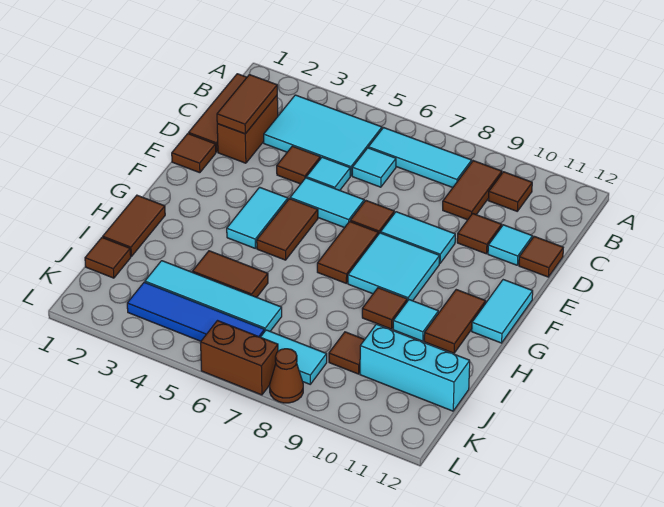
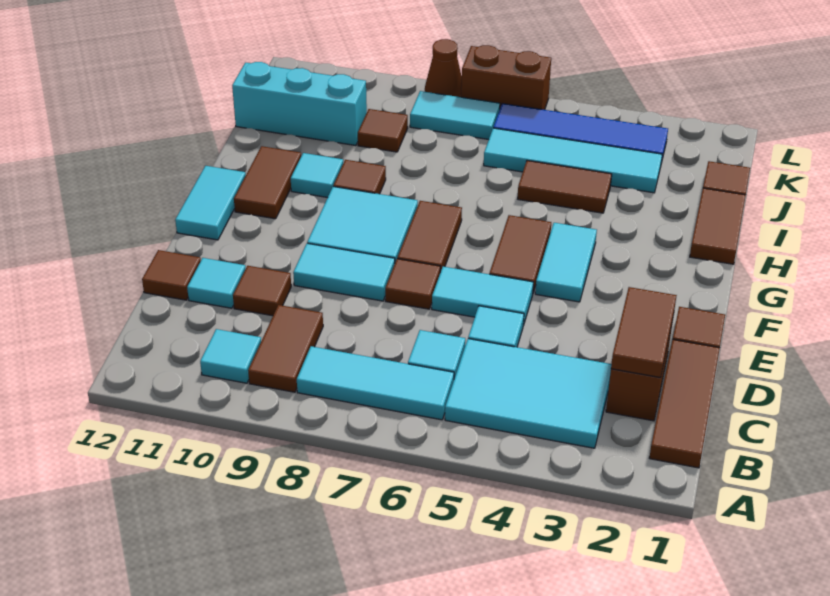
brown 1x1 tile [488,172,532,211] -> cyan 1x1 tile [200,329,261,383]
brown 1x1 tile [277,146,320,184] -> none

